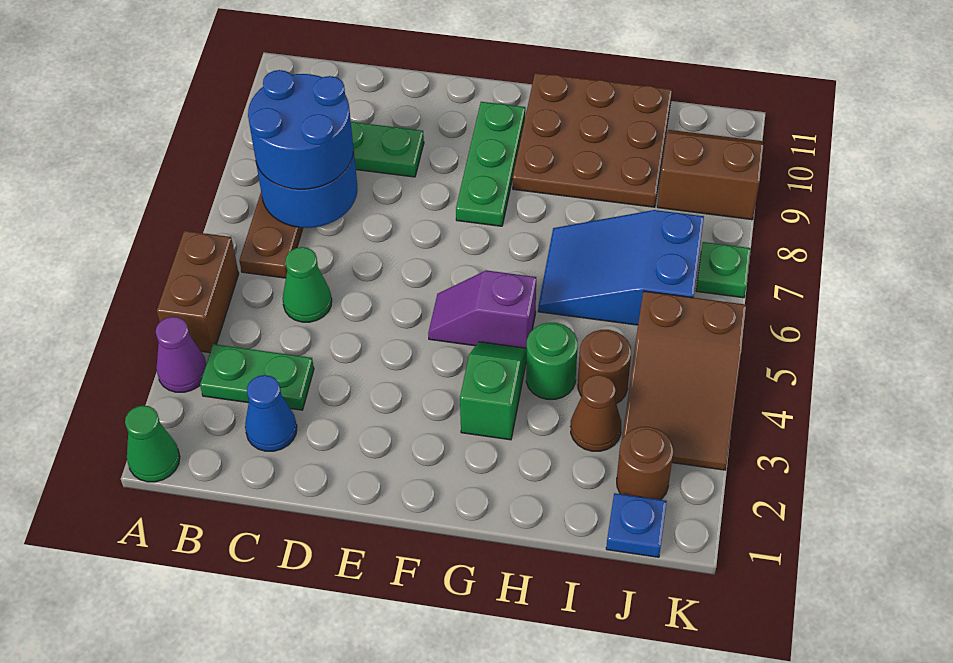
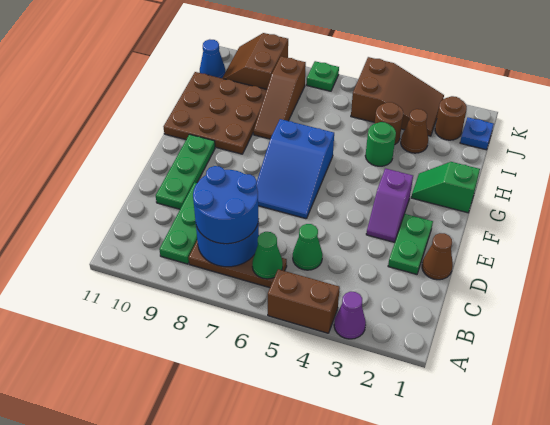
green 1x1 cone [125,406,180,482] -> green 1x1 cone moved to [252,232,283,279]
green 1x2 plate [200,344,314,410] -> green 1x2 plate moved to [388,214,433,274]
blue 1x1 cone [245,375,297,451] -> blue 1x1 cone moved to [200,39,225,78]
none -> brown 1x1 cone [422,233,453,280]
purple 1x2 slope [428,270,536,348] -> purple 1x2 slope moved to [366,168,413,242]
green 1x3 plate [456,102,525,226] -> green 1x3 plate turned to [156,134,215,209]
green 1x2 slope [460,342,527,440] -> green 1x2 slope moved to [411,162,480,213]
blue 2x3 slope [538,210,704,325] -> blue 2x3 slope moved to [257,119,334,219]
none -> brown 1x3 slope [253,57,306,139]

